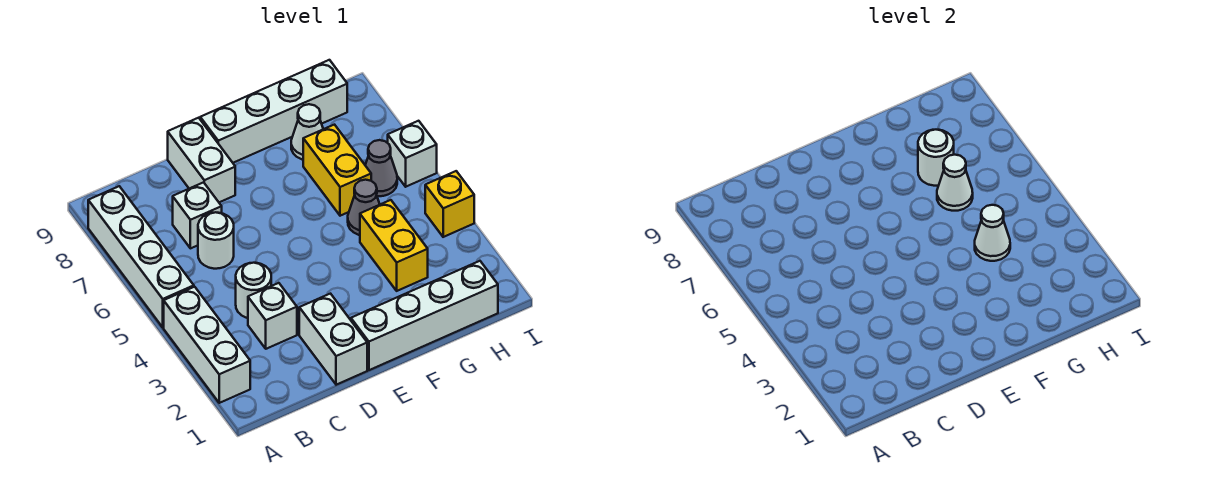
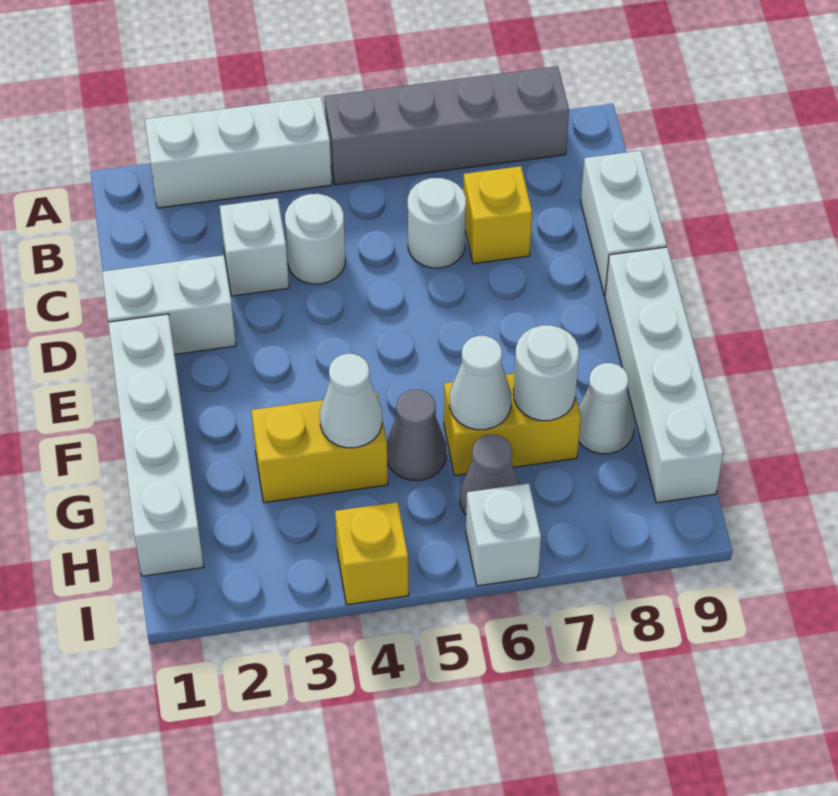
white 1x4 brick [88,186,194,327] -> grey 1x4 brick [324,66,569,185]
white 1x1 brick [173,182,222,248] -> yellow 1x1 brick [463,166,532,264]
white 1x2 brick [168,118,235,202] -> white 1x2 brick turned to [581,151,667,296]

